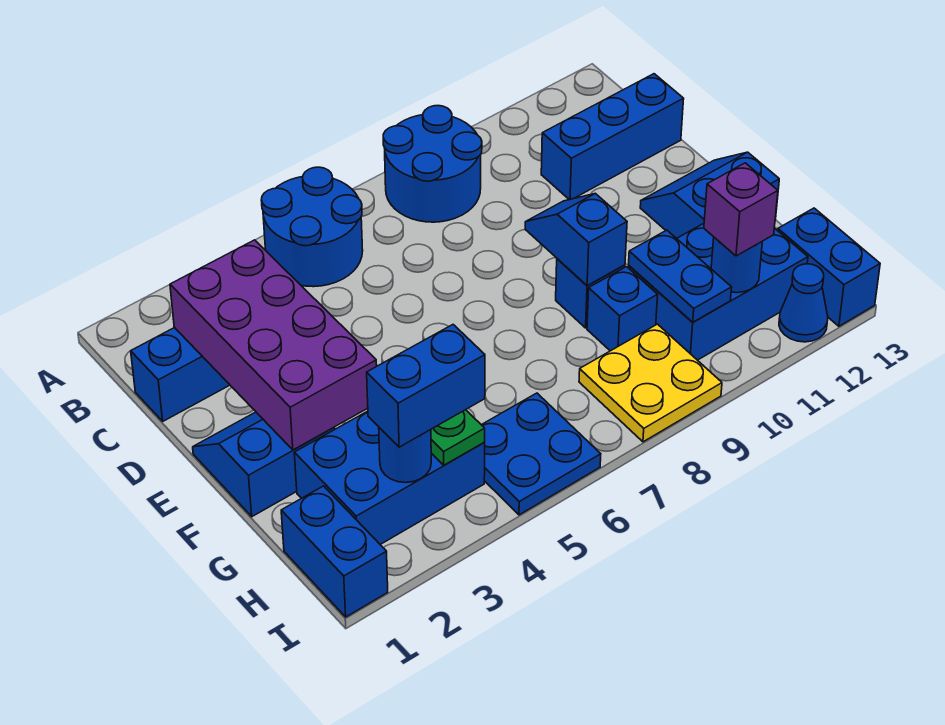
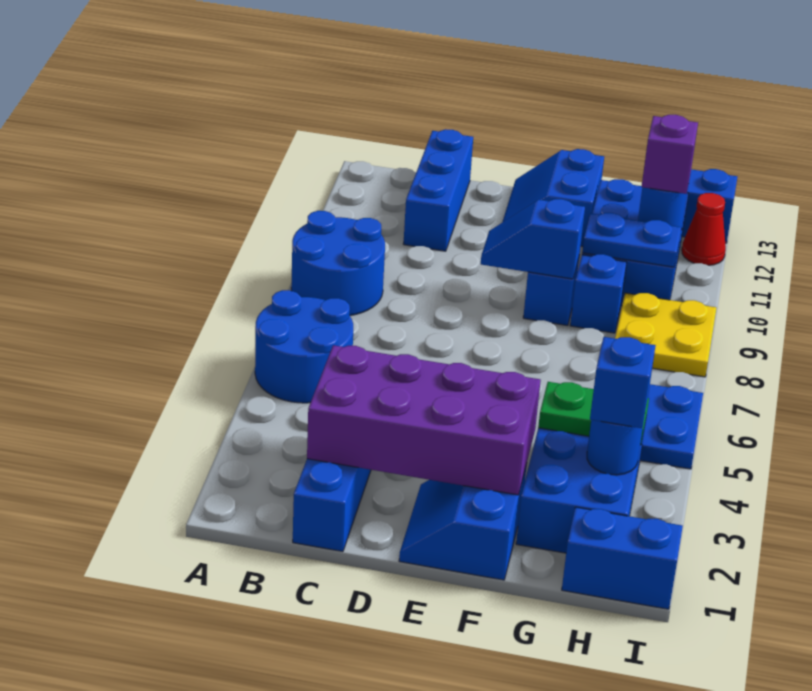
blue 1x2 brick [367,325,485,447] -> blue 1x1 brick [590,337,656,428]
blue 1x1 cone [779,264,828,342] -> red 1x1 cone [682,193,726,265]

